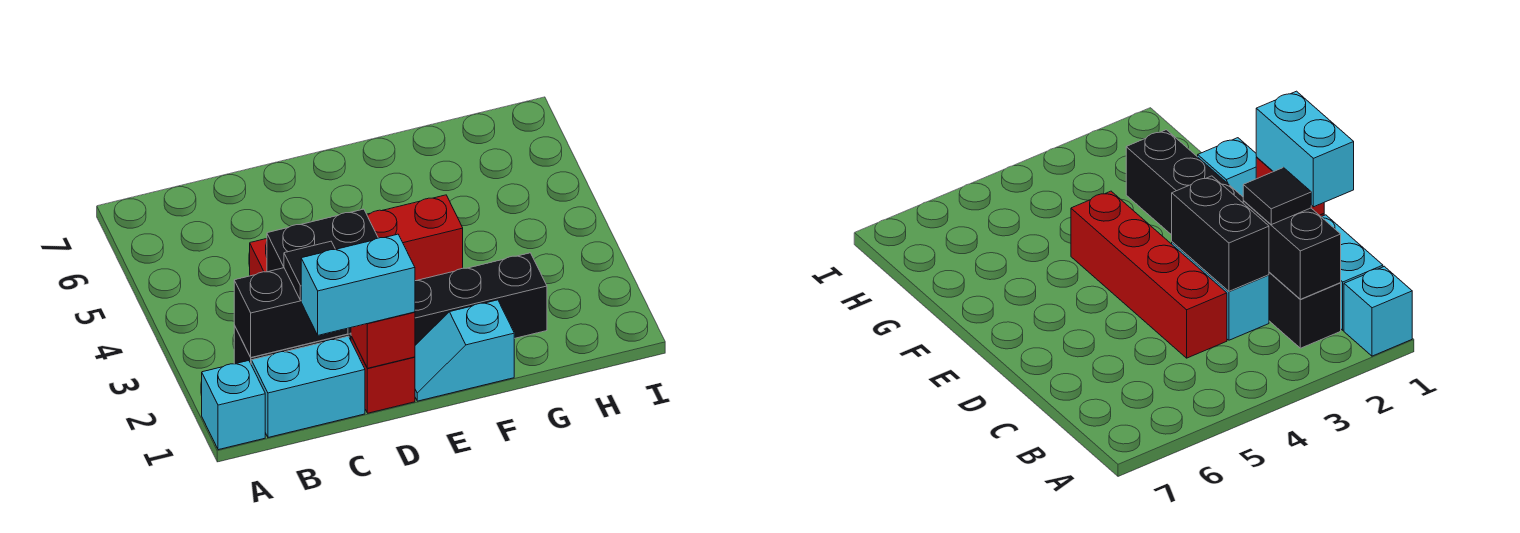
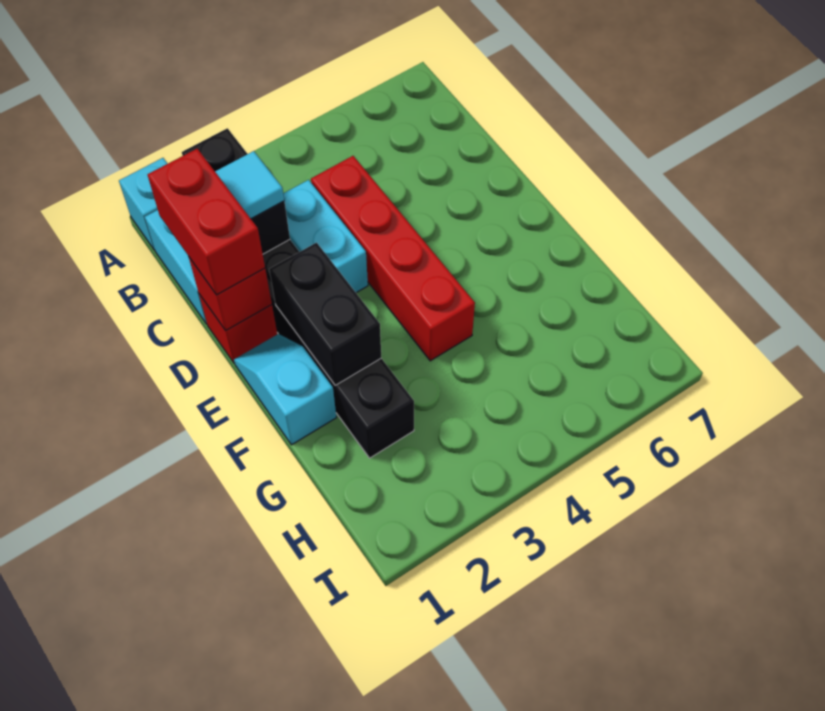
cyan 1x2 brick [301,234,415,335] -> red 1x2 brick [147,149,265,295]
black 1x1 tile [284,241,335,300] -> cyan 1x1 tile [215,151,284,219]
black 1x2 brick [267,209,378,272] -> black 1x2 brick moved to [269,243,381,385]

